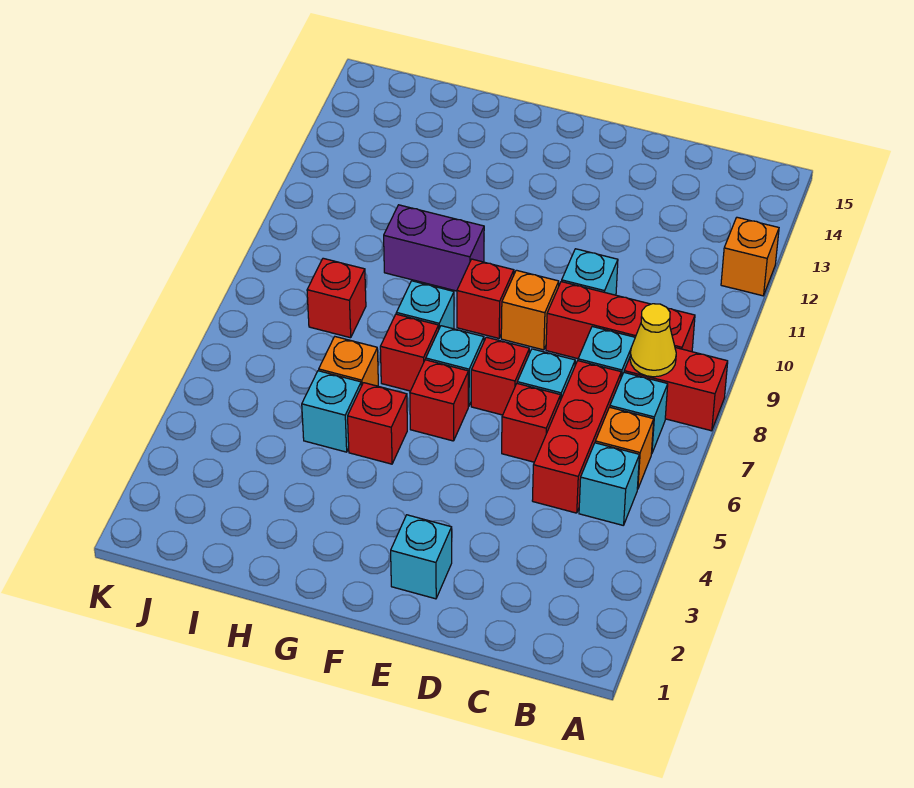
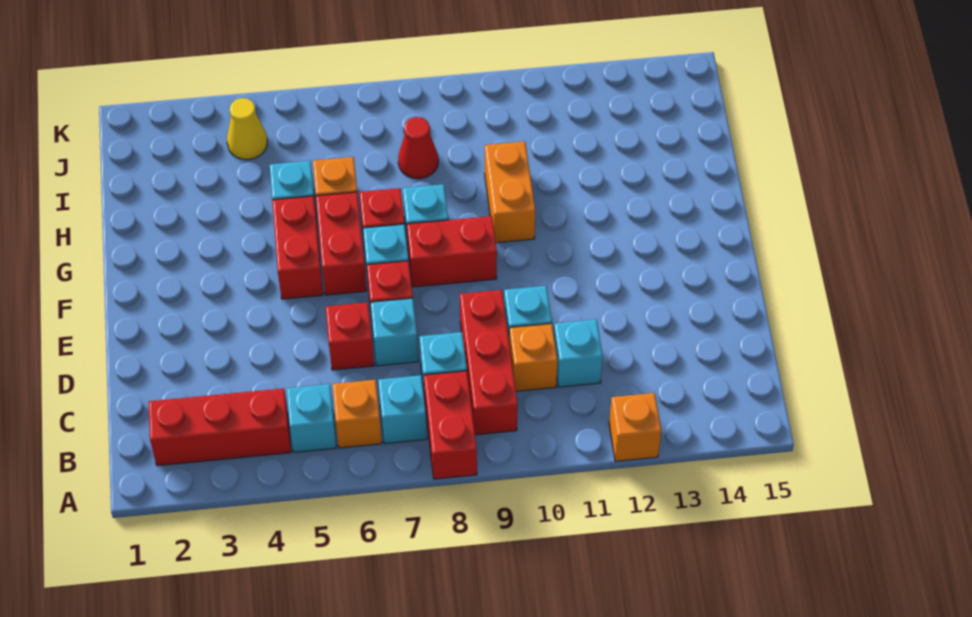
yellow 1x1 cone [630,304,676,377] -> yellow 1x1 cone moved to [227,98,267,160]
red 1x3 brick [532,361,621,513] -> red 1x3 brick moved to [148,388,291,466]
cyan 1x1 brick [391,515,452,599] -> cyan 1x1 brick moved to [554,319,603,387]
orange 1x1 brick [501,270,559,350] -> orange 1x1 brick moved to [509,324,558,391]
red 1x1 brick [410,360,468,441] -> red 1x2 brick [316,192,367,295]
red 1x1 brick [457,259,514,338] -> red 1x2 brick [407,216,497,287]
red 1x1 brick [348,383,407,464] -> red 1x2 brick [272,196,323,299]
purple 1x2 brick [384,205,484,291] -> orange 1x2 brick [485,141,535,243]
red 1x1 brick [307,258,366,338] -> red 1x1 cone [398,117,438,179]

